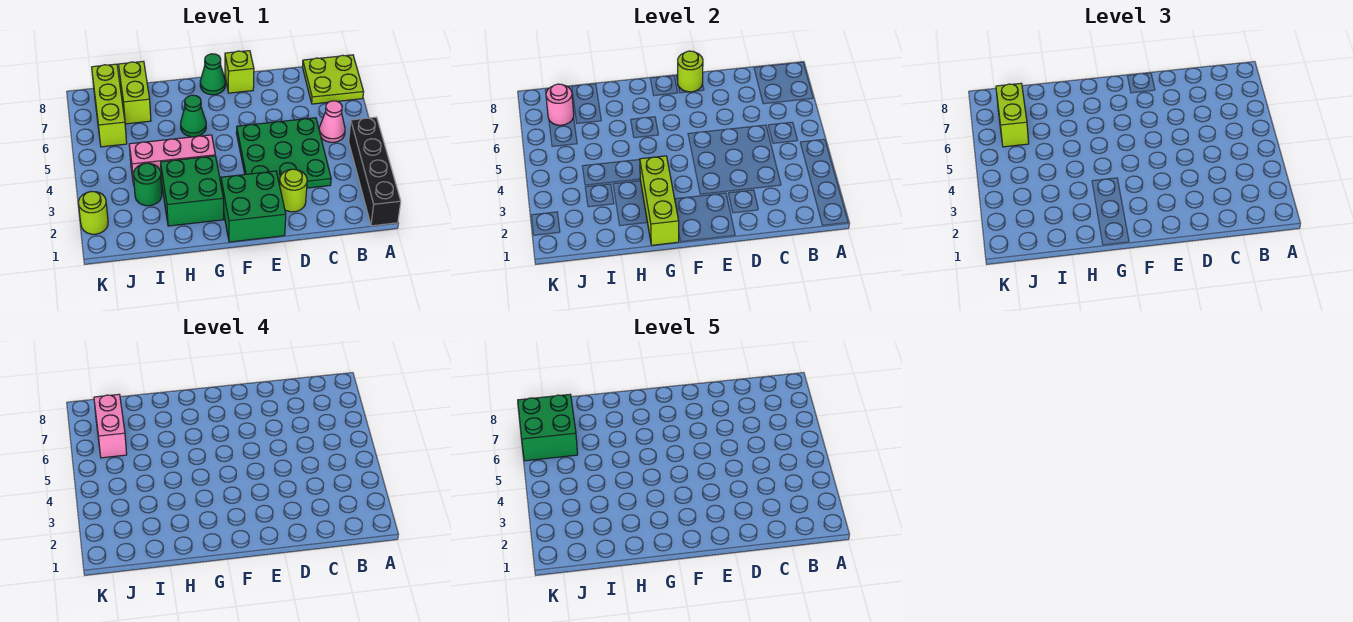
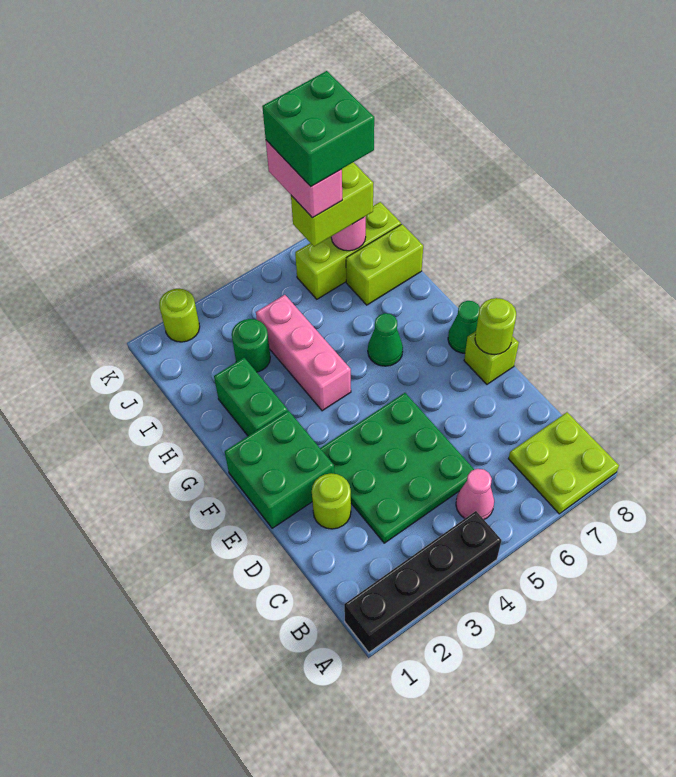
lime 1x3 brick [640,156,679,245] -> none
green 2x2 brick [161,156,224,226] -> green 1x2 brick [214,358,288,436]
pink 1x2 brick [94,394,127,458] -> pink 1x2 brick turned to [266,140,342,218]

